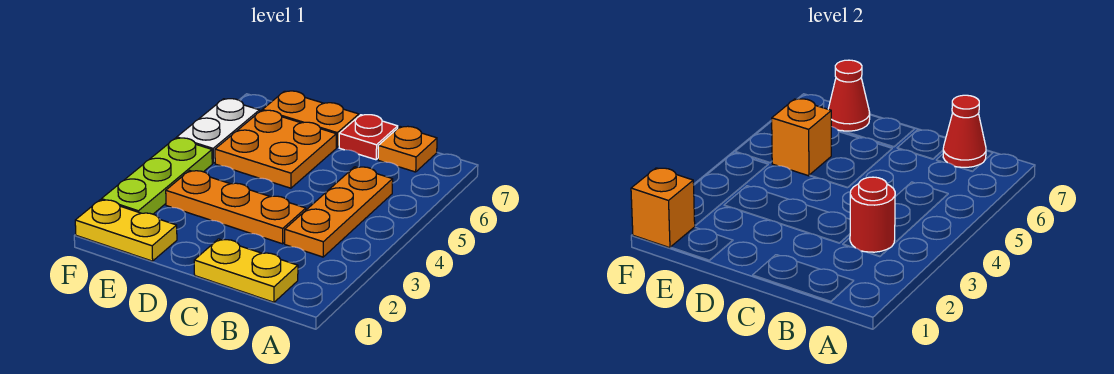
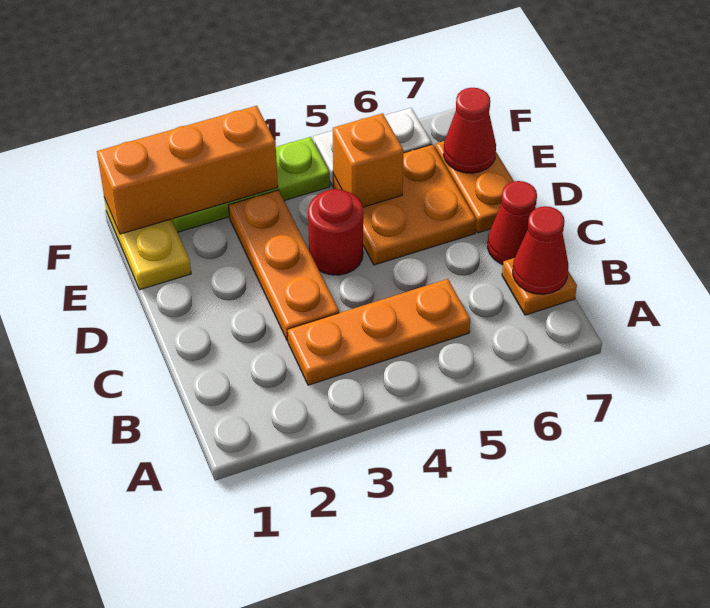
yellow 1x2 plate [194,239,298,302] -> none
red 1x1 round brick [850,177,895,252] -> red 1x1 round brick moved to [308,189,363,275]
red 1x1 plate [339,115,398,160] -> red 1x1 cone [488,181,537,264]
orange 1x1 brick [631,168,695,248] -> orange 1x3 brick [97,106,278,234]

